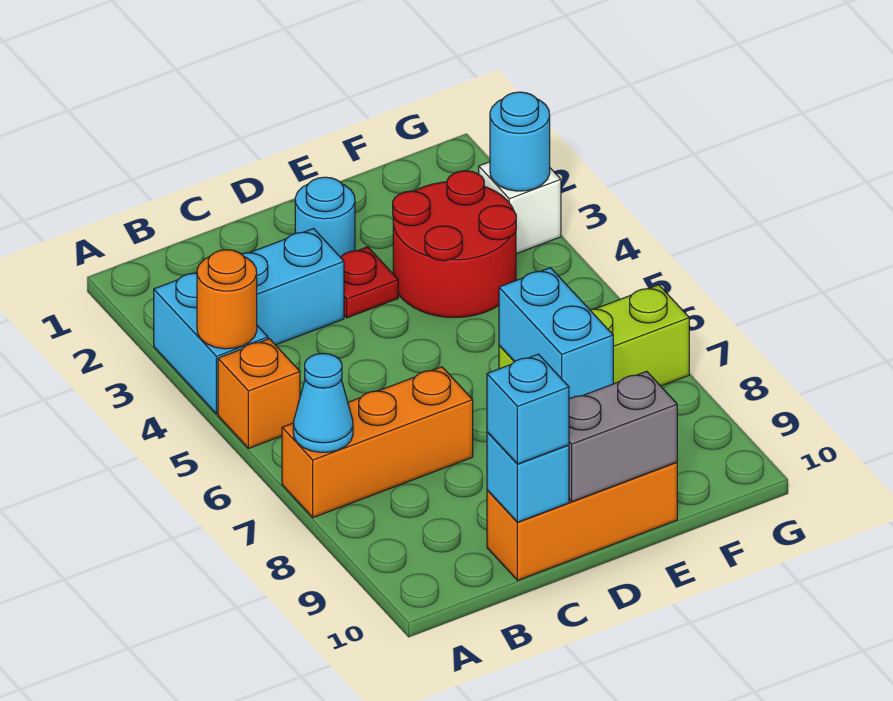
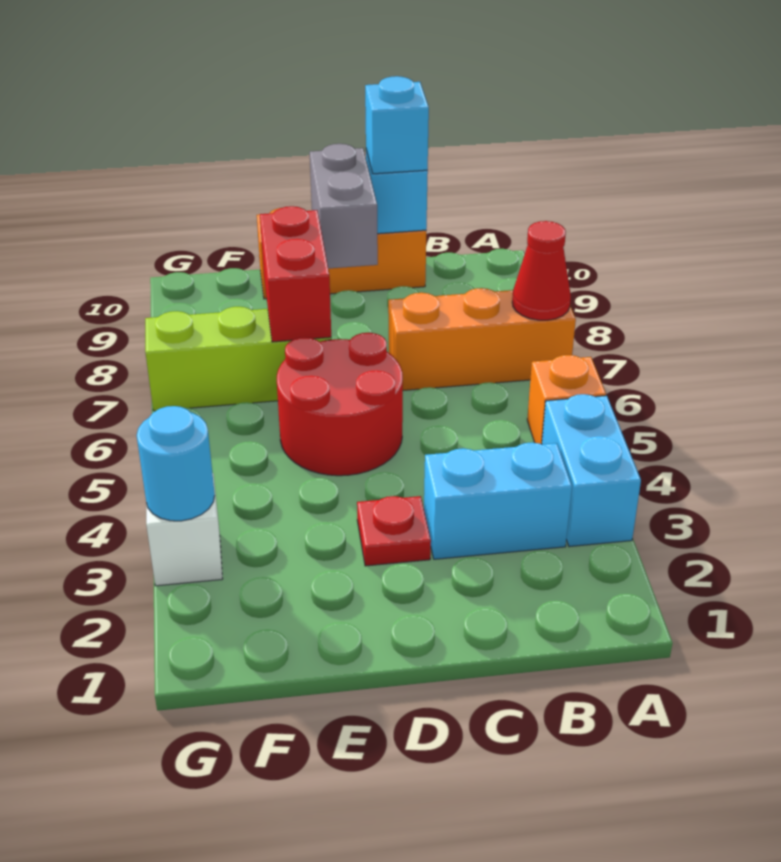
orange 1x1 round brick [197,250,257,349] -> none
cyan 1x1 cone [293,353,353,452] -> red 1x1 cone [512,221,571,320]
cyan 1x1 round brick [295,177,355,257] -> none
grey 1x2 brick [569,371,677,502] -> grey 1x2 brick turned to [310,144,378,269]
red 2x2 round brick [393,171,516,317] -> red 2x2 round brick moved to [277,333,403,476]
cyan 1x2 brick [499,268,613,399] -> red 1x2 brick [260,206,331,342]

